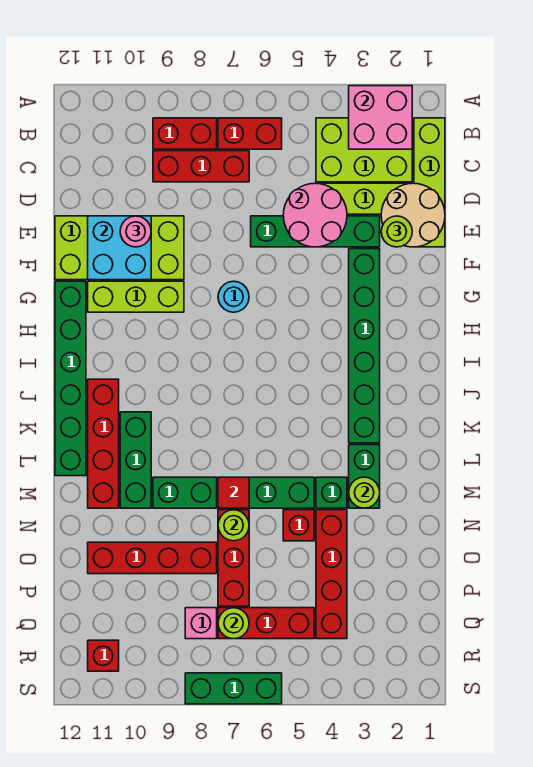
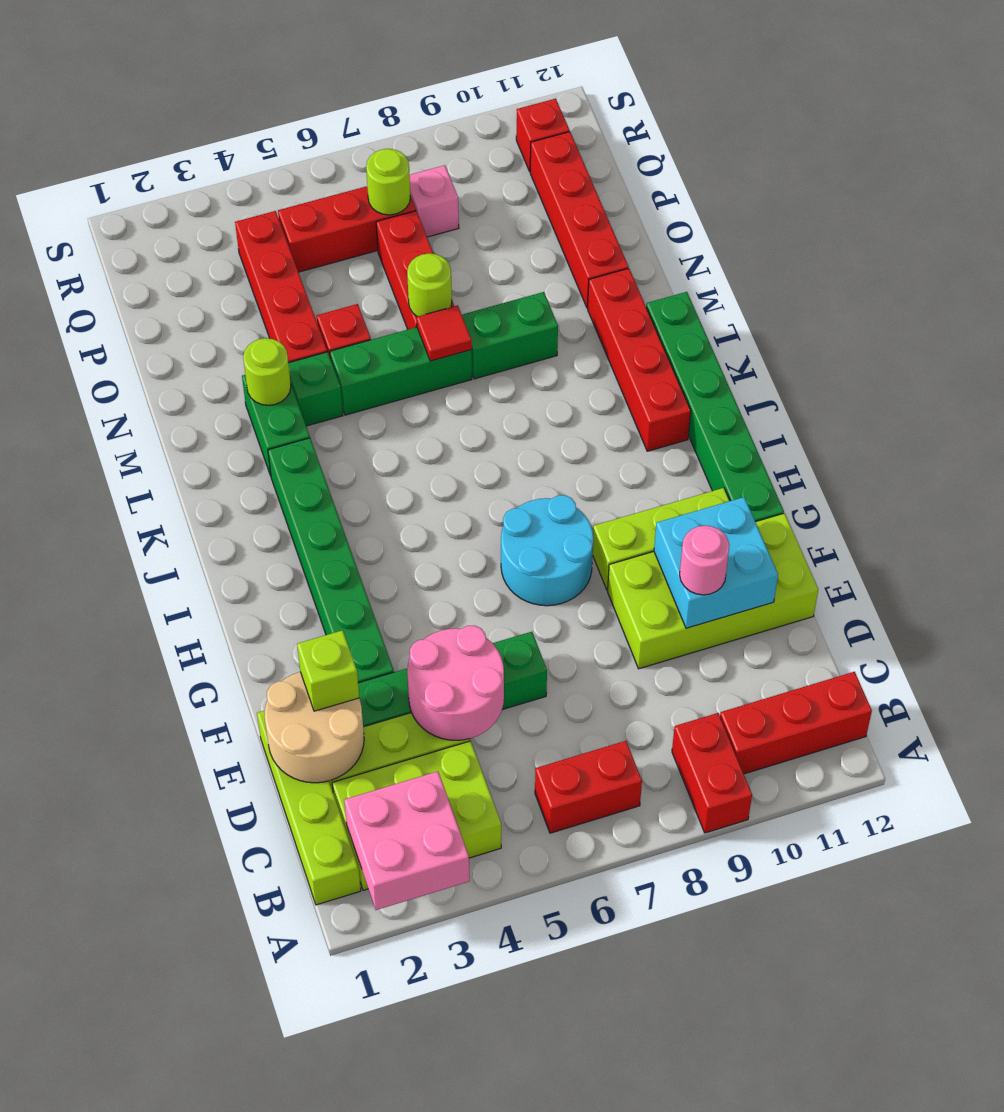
red 1x2 brick [153,118,217,149] -> red 1x2 brick turned to [672,713,752,833]
red 1x3 brick [153,151,249,182] -> red 1x3 brick moved to [720,672,872,774]
lime 1x1 round brick [381,216,412,247] -> lime 1x1 brick [297,630,359,711]
cyan 1x1 round brick [218,281,249,312] -> cyan 2x2 round brick [501,495,593,606]
green 1x3 brick [120,412,151,508] -> none
red 1x4 brick [88,542,217,574] -> red 1x4 brick turned to [530,132,629,308]
green 1x3 brick [185,673,282,704] -> none

